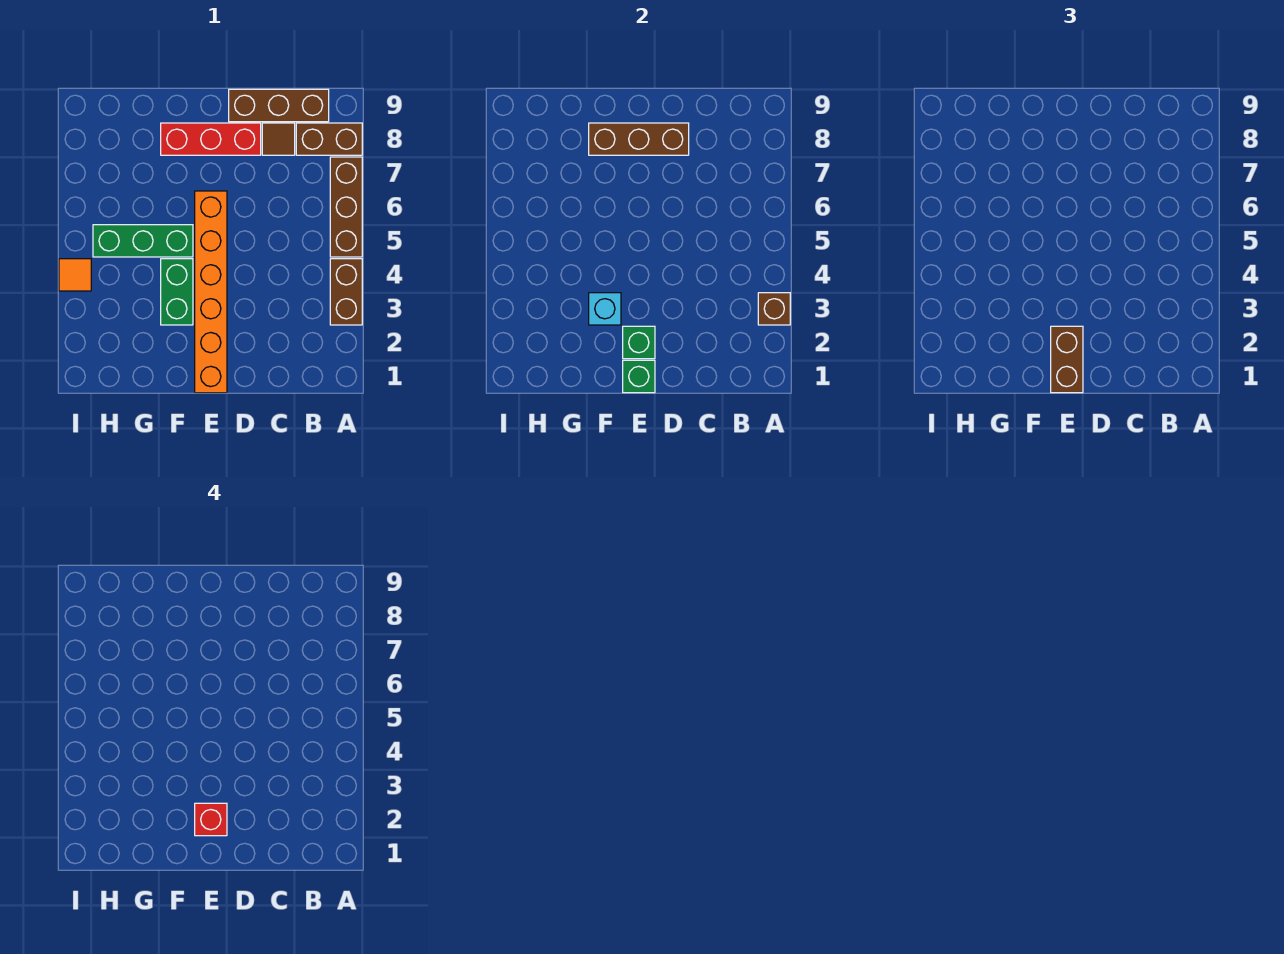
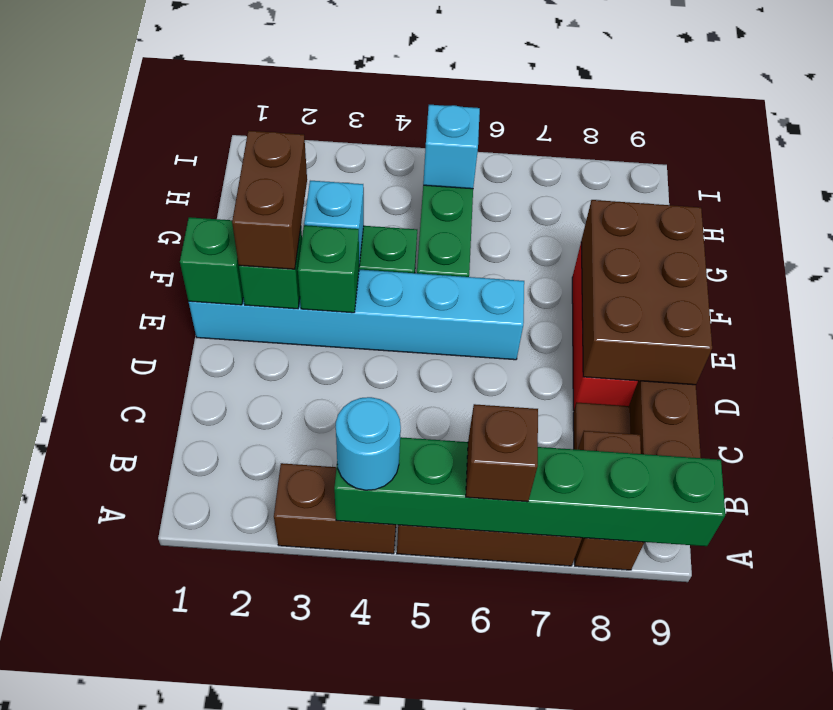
brown 1x1 brick [758,293,790,325] -> brown 1x1 brick moved to [466,404,538,502]
none -> green 1x6 brick [334,437,725,546]
none -> cyan 1x1 round brick [336,397,401,490]
brown 1x3 brick [589,123,689,155] -> brown 2x3 brick [581,200,712,385]
orange 1x6 brick [195,191,227,393] -> cyan 1x6 brick [189,270,524,360]
brown 1x2 brick [1051,326,1083,393] -> brown 1x2 brick turned to [232,131,307,269]
red 1x1 brick [195,803,227,836] -> none
none -> green 1x1 brick [298,225,359,313]
none -> cyan 1x1 brick [423,105,480,189]
orange 1x1 tile [59,259,91,291] -> none

